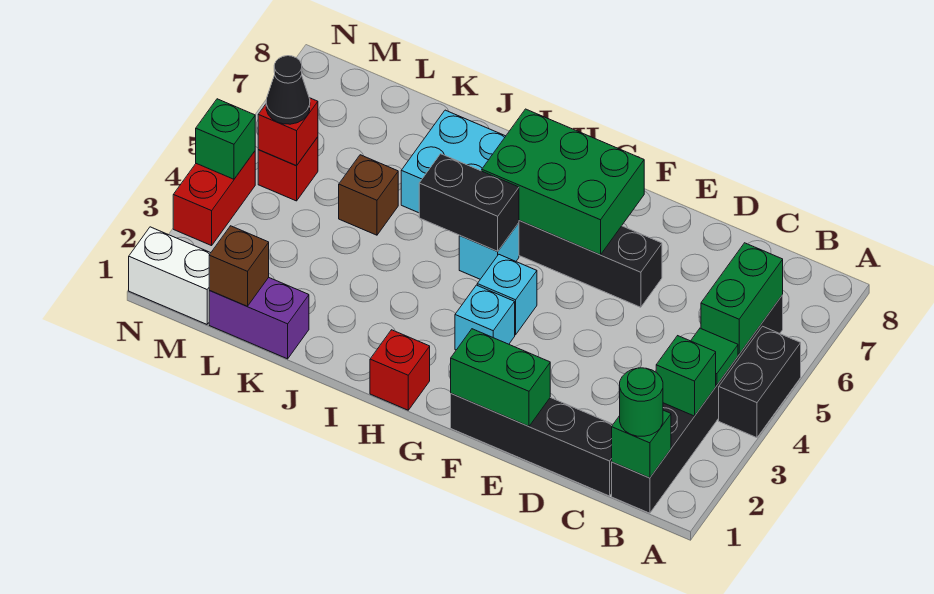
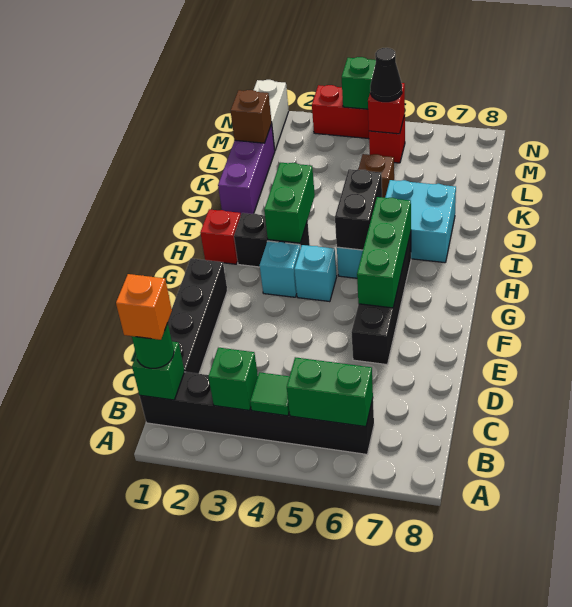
black 1x2 brick [719,326,801,438] -> black 1x2 brick moved to [234,213,310,267]
none -> orange 1x1 brick [116,274,172,340]
green 1x2 brick [451,329,550,426] -> green 1x2 brick moved to [264,163,315,243]
green 2x3 brick [482,109,644,255] -> green 1x3 brick [357,197,411,308]
purple 1x2 brick [209,277,309,359] -> purple 1x3 brick [218,124,275,214]

